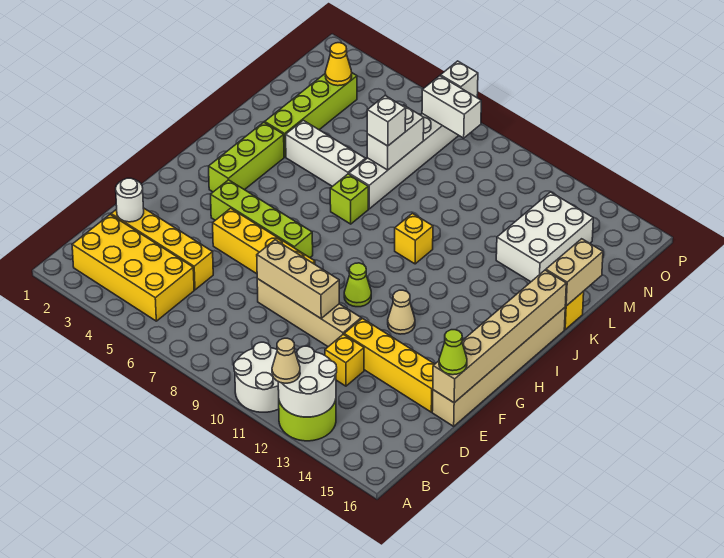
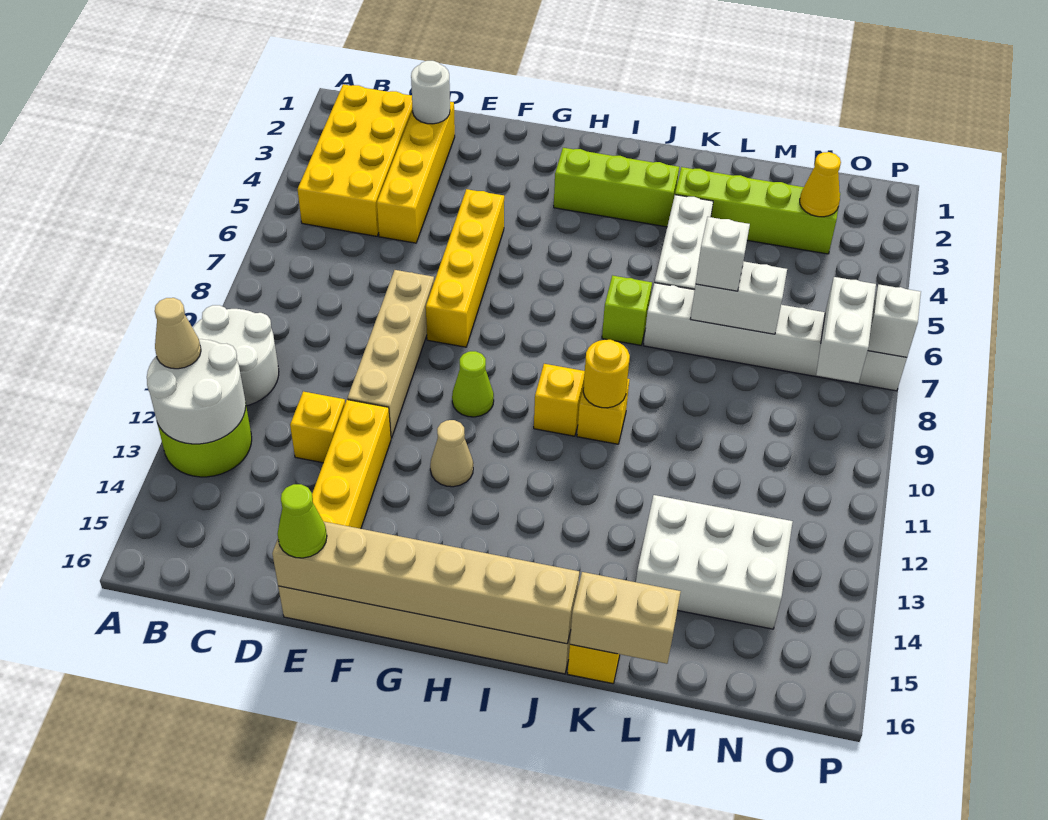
tan 1x3 brick [257,240,339,318] -> none
lime 1x4 brick [211,180,313,258] -> none
none -> yellow 1x1 brick [534,364,585,436]
none -> yellow 1x1 round brick [583,340,630,408]

